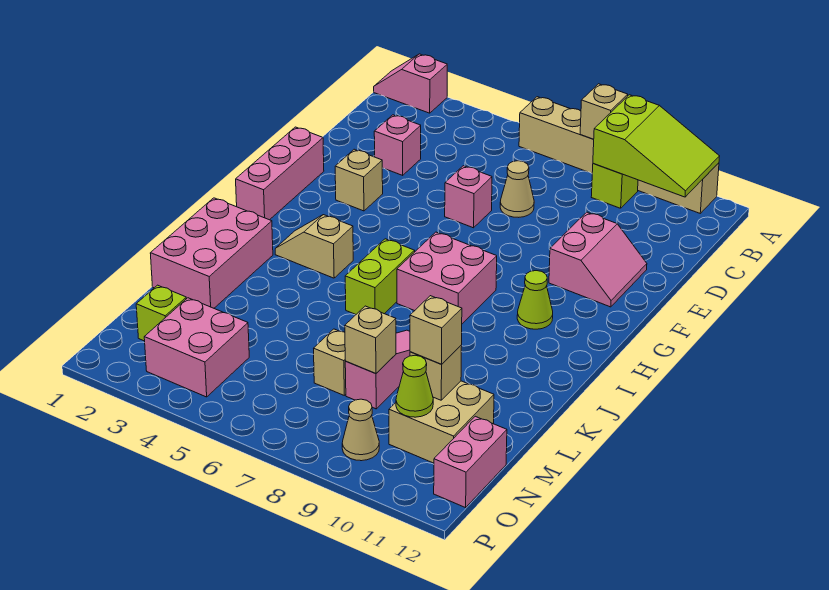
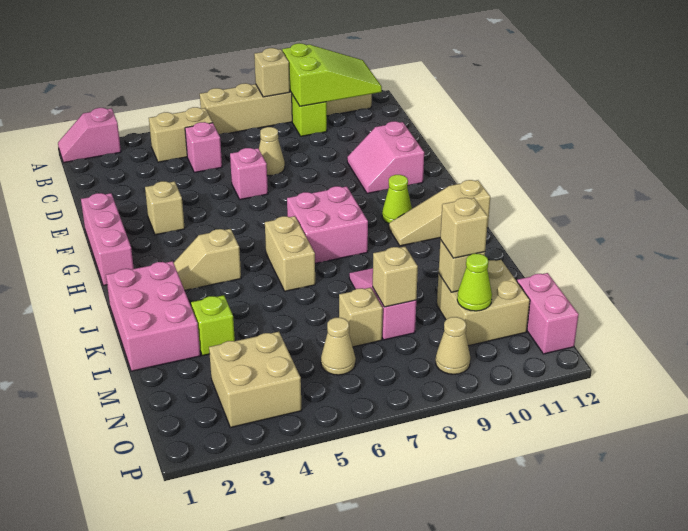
none -> tan 1x2 brick [149,107,213,162]
pink 1x1 brick [374,115,421,175] -> pink 1x1 brick moved to [185,122,222,173]
pink 2x2 slope [549,212,647,307] -> pink 2x2 slope turned to [347,121,424,194]
lime 1x2 brick [345,239,415,314] -> tan 1x2 brick [265,216,315,291]
none -> tan 1x3 slope [389,180,490,246]
lime 1x1 brick [136,285,186,341] -> lime 1x1 brick moved to [191,295,235,356]
pink 2x2 brick [144,298,249,397] -> tan 2x2 brick [209,332,302,428]
none -> tan 1x1 cone [321,318,356,375]

